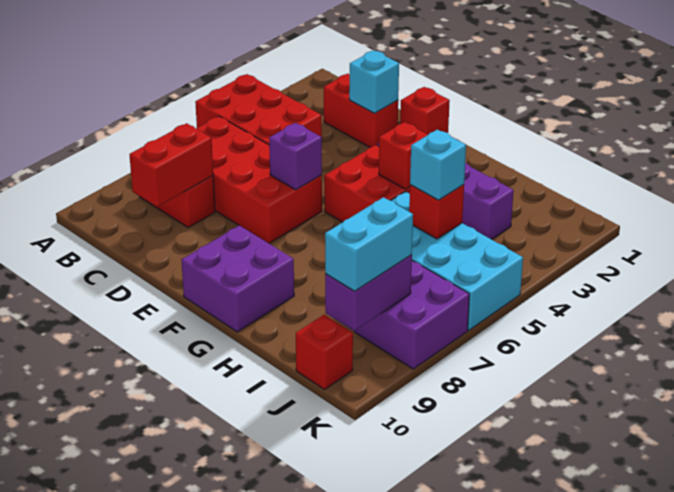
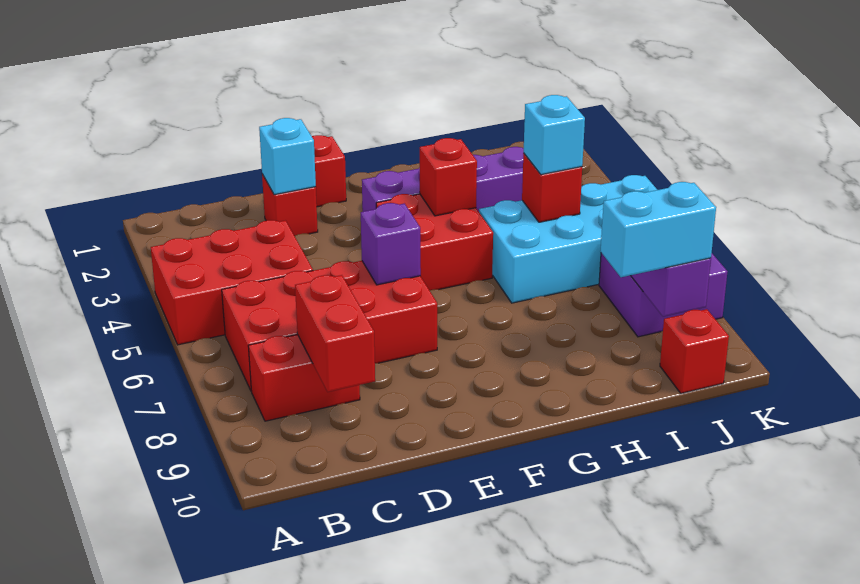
red 1x2 brick [324,74,398,147] -> red 1x1 brick [262,174,318,236]
purple 2x2 brick [181,225,294,332] -> none
cyan 1x2 brick [325,197,413,291] -> cyan 1x2 brick turned to [600,182,716,277]

